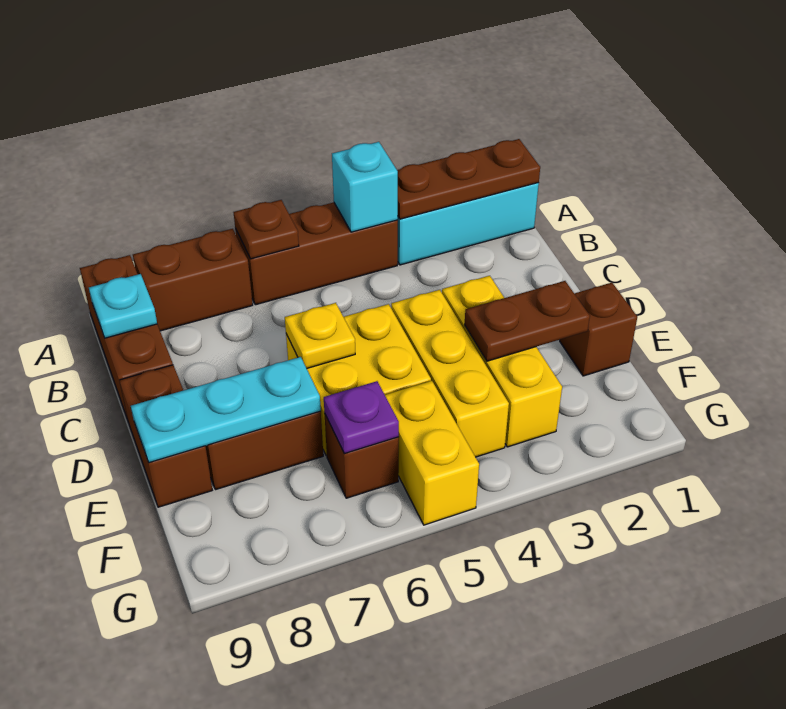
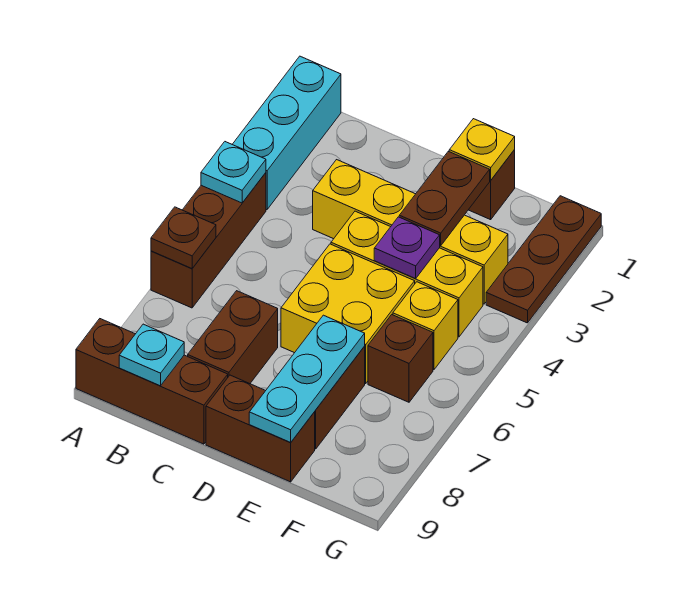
brown 1x3 plate [397,139,540,219] -> brown 1x3 plate moved to [486,196,601,323]
cyan 1x1 brick [332,142,398,232] -> cyan 1x1 plate [201,142,266,203]
brown 1x2 brick [133,229,253,331] -> brown 1x2 brick moved to [188,291,278,384]
yellow 1x3 brick [442,276,562,447] -> yellow 1x4 brick [313,160,508,304]
yellow 1x1 plate [285,303,355,368] -> yellow 1x1 plate moved to [449,119,515,180]
yellow 1x2 brick [385,381,479,525] -> yellow 1x1 brick [393,282,458,370]
purple 1x1 plate [324,381,399,454] -> purple 1x1 plate moved to [374,217,440,279]

